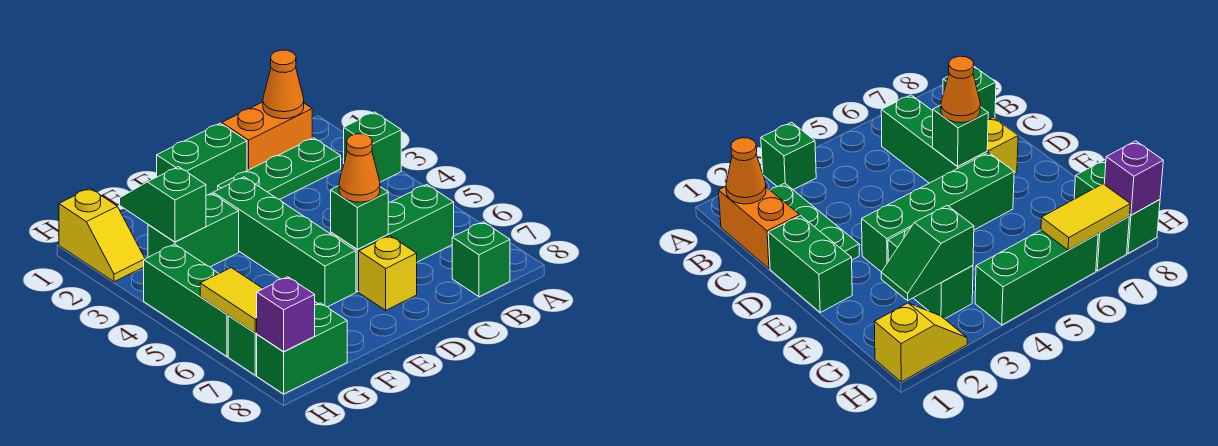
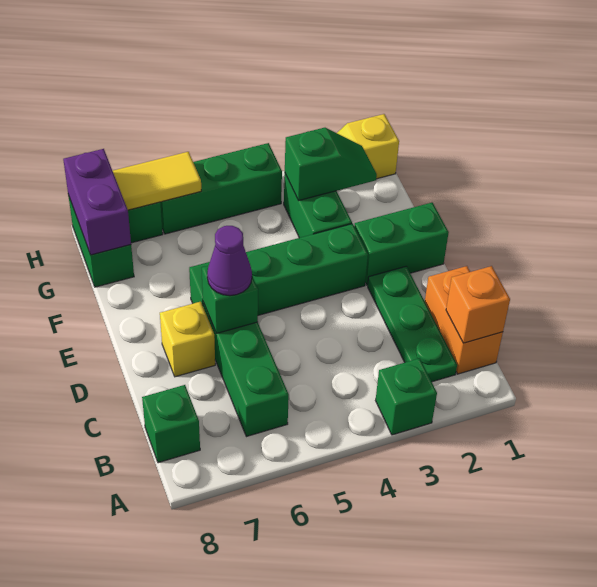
orange 1x1 cone [263,50,304,119] -> orange 1x1 brick [446,266,510,343]
green 1x2 brick [157,123,247,195] -> green 1x2 brick turned to [354,203,449,285]
orange 1x1 cone [339,134,380,202] -> purple 1x1 cone [207,226,252,296]
purple 1x1 brick [257,277,315,352] -> purple 1x2 brick [63,149,131,255]

